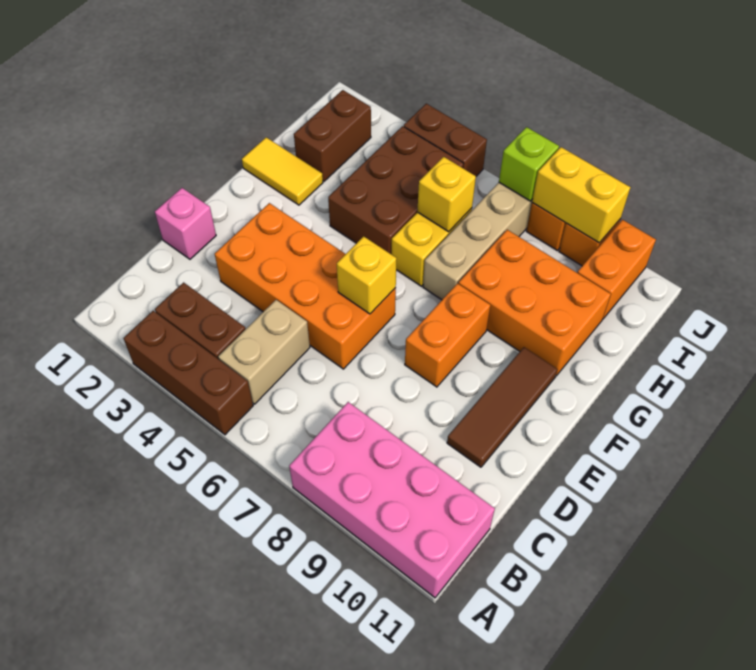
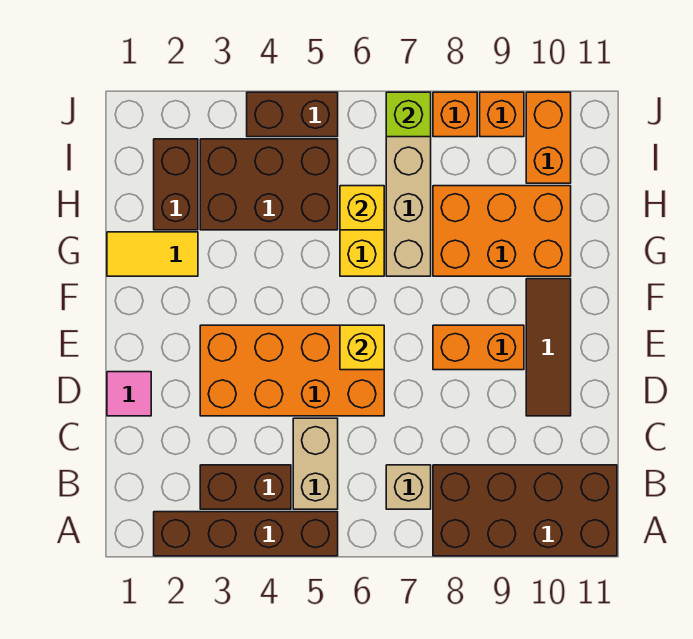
brown 1x3 brick [124,311,253,435] -> brown 1x4 brick [154,512,338,556]
pink 2x4 brick [289,402,495,598] -> brown 2x4 brick [433,465,617,556]
none -> tan 1x1 brick [386,465,431,509]
pink 1x1 brick [155,188,216,259] -> pink 1x1 tile [107,372,151,416]
orange 1x2 brick [405,283,490,387] -> orange 1x2 brick turned to [433,325,524,370]
brown 2x3 brick [328,126,464,254] -> brown 2x3 brick turned to [200,139,338,230]
yellow 1x2 brick [532,147,630,243] -> none

